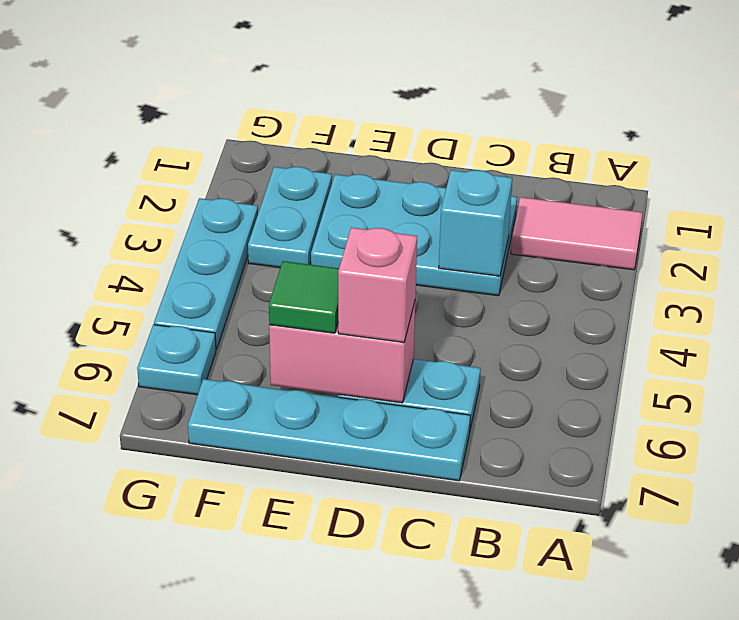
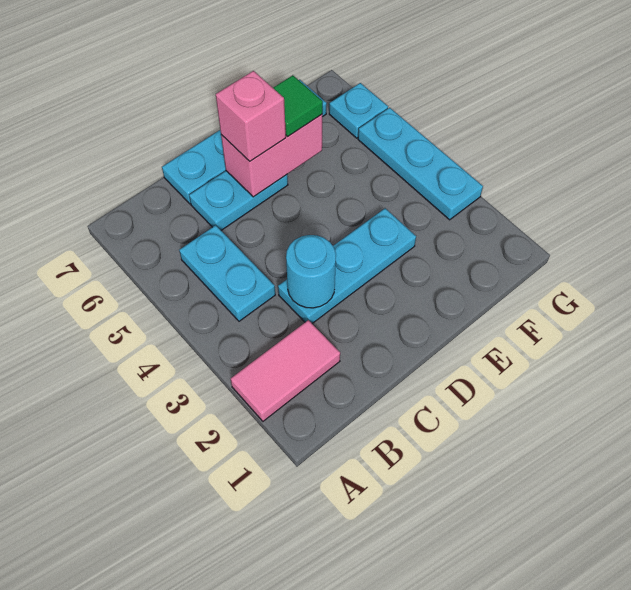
cyan 2x3 plate [311,174,517,296] -> cyan 1x3 plate [278,208,416,323]
cyan 1x1 brick [439,170,512,276] -> cyan 1x1 round brick [286,235,336,308]
cyan 1x2 plate [248,167,332,268] -> cyan 1x2 plate moved to [179,225,275,321]

